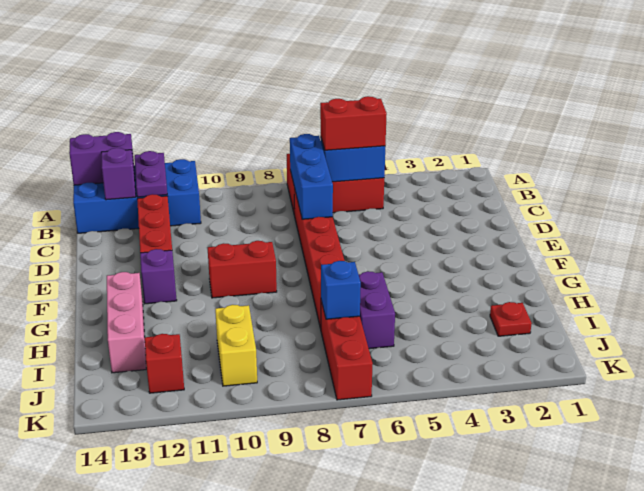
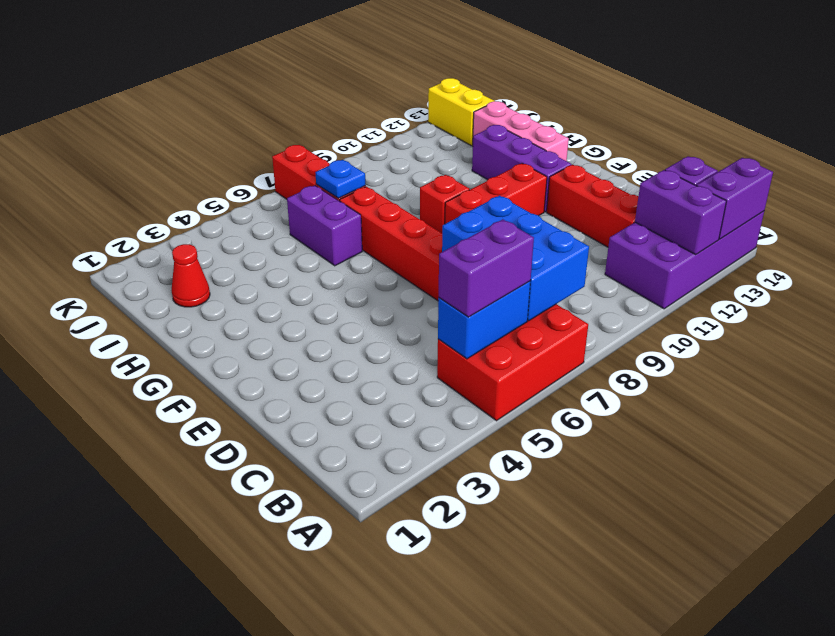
blue 2x4 brick [73,159,201,233] -> purple 2x4 brick [605,211,764,309]
purple 1x2 plate [135,151,167,197] -> purple 1x2 brick [635,170,726,255]
red 1x2 brick [320,96,387,150] -> purple 1x2 brick [439,219,534,317]
blue 1x3 brick [290,134,333,219] -> blue 2x3 brick [442,195,589,321]
red 1x2 brick [208,241,277,298] -> red 1x3 brick [445,163,547,224]
purple 1x1 brick [140,249,177,304] -> purple 1x3 brick [472,125,571,212]
red 1x1 plate [490,302,532,336] -> red 1x1 cone [171,244,210,307]
blue 1x1 brick [321,261,361,319] -> blue 1x1 plate [315,160,366,198]
yellow 1x2 brick [215,305,257,386] -> yellow 1x2 brick moved to [428,78,494,146]
red 1x1 brick [145,334,184,393] -> red 1x1 brick moved to [420,175,470,233]

